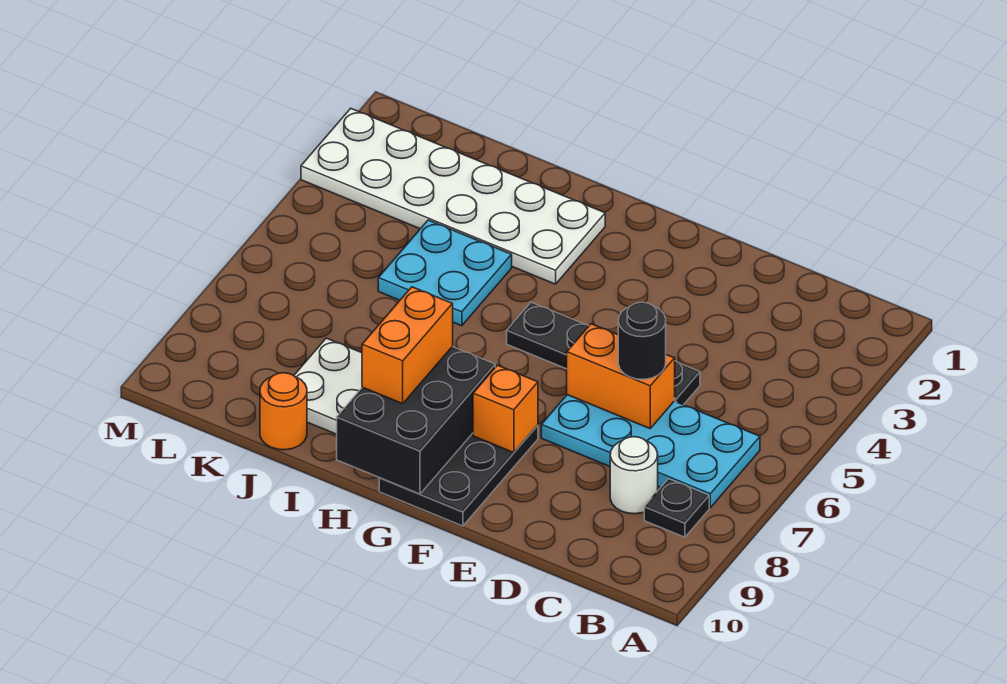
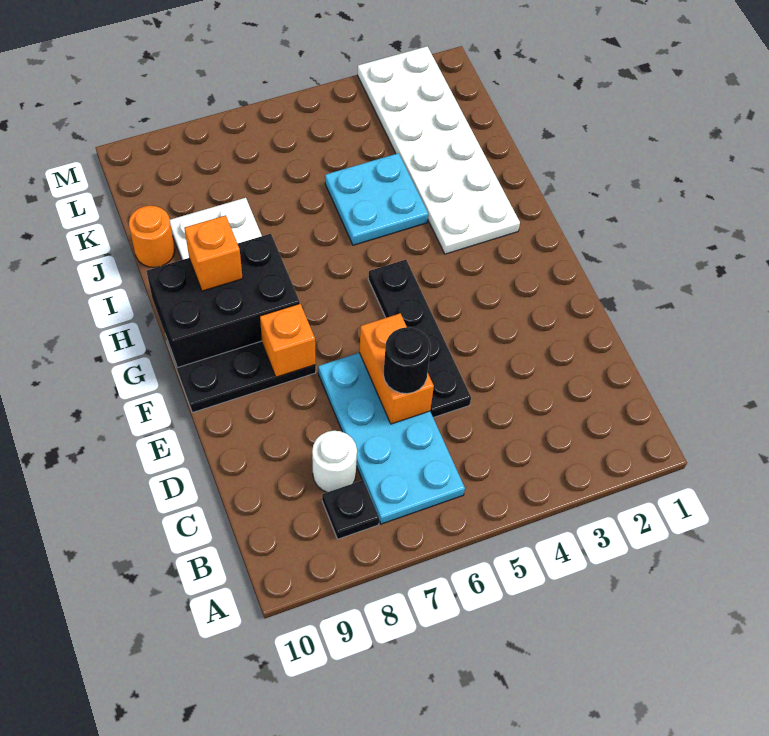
orange 1x2 brick [362,287,453,404] -> orange 1x1 brick [184,215,243,291]

